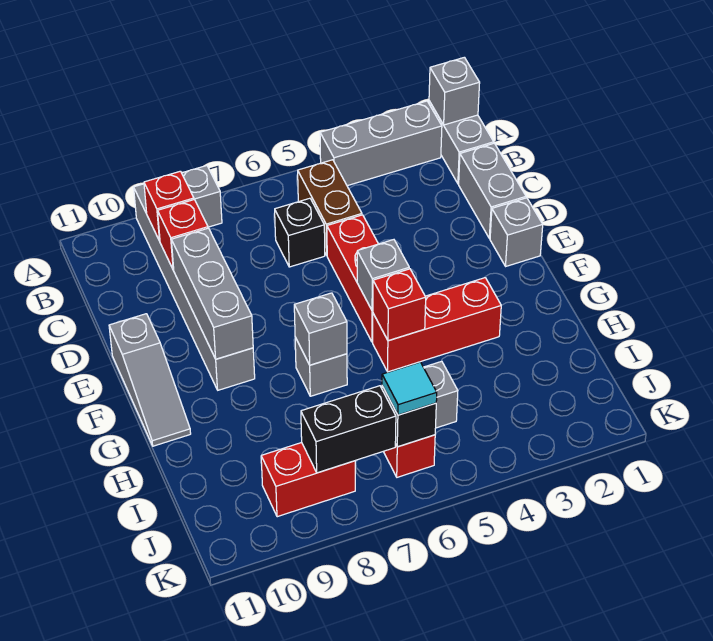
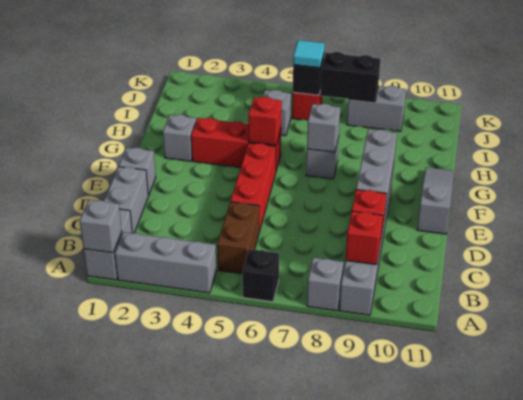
black 1x1 brick [275,198,325,267] -> black 1x1 brick moved to [243,249,279,302]
grey 1x1 brick [357,240,409,311] -> grey 1x1 brick moved to [163,115,196,161]
red 1x2 brick [261,442,355,517] -> grey 1x2 brick [347,86,406,131]

